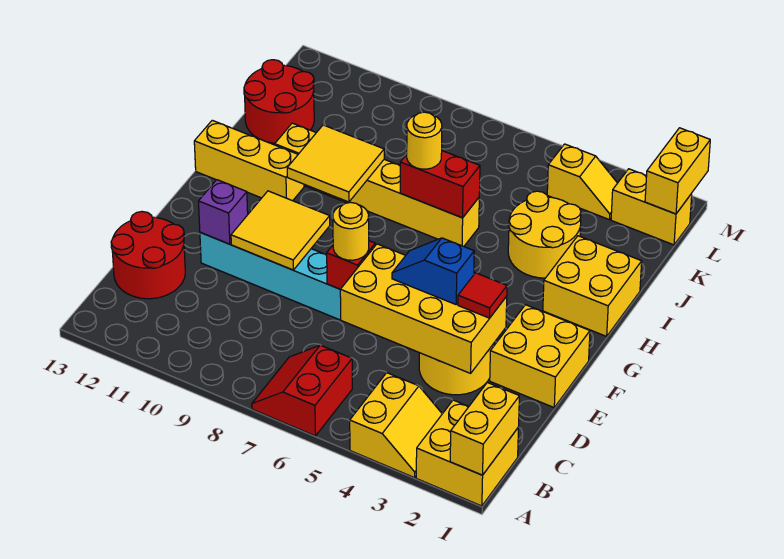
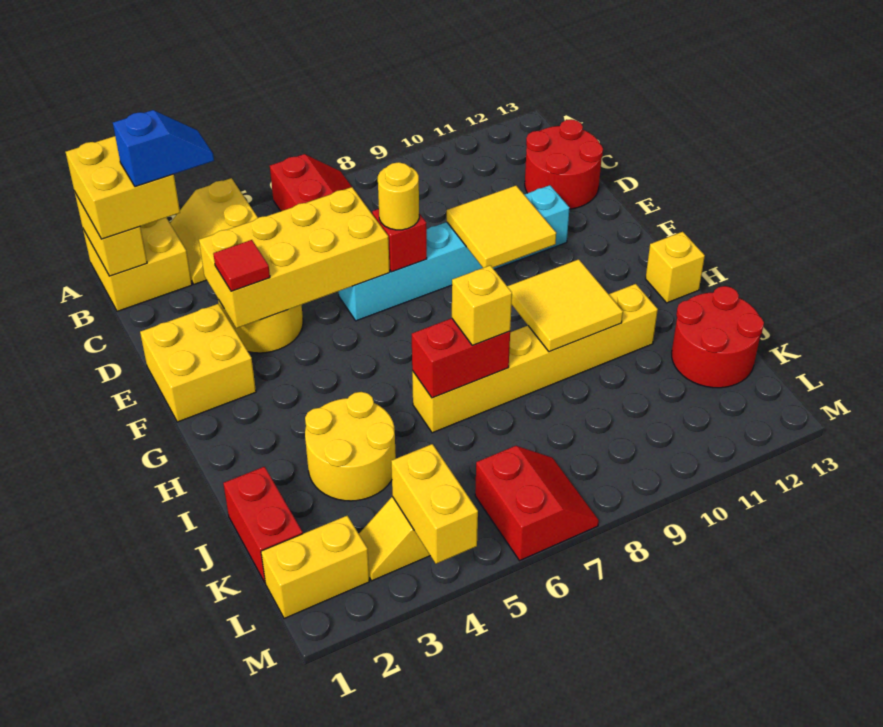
blue 1x2 slope [392,238,474,304] -> blue 1x2 slope moved to [113,110,214,187]
purple 1x1 brick [199,180,248,244] -> none
yellow 2x2 brick [543,236,642,336] -> yellow 2x2 brick moved to [66,136,180,239]
yellow 1x3 brick [194,120,304,201] -> yellow 1x1 brick [645,232,705,303]
yellow 1x1 round brick [407,112,442,169] -> yellow 1x1 brick [452,265,512,345]
none -> red 1x2 brick [223,467,303,582]
yellow 1x2 brick [645,128,710,214] -> yellow 1x2 brick moved to [391,444,478,564]
none -> red 2x2 slope [475,446,599,561]

